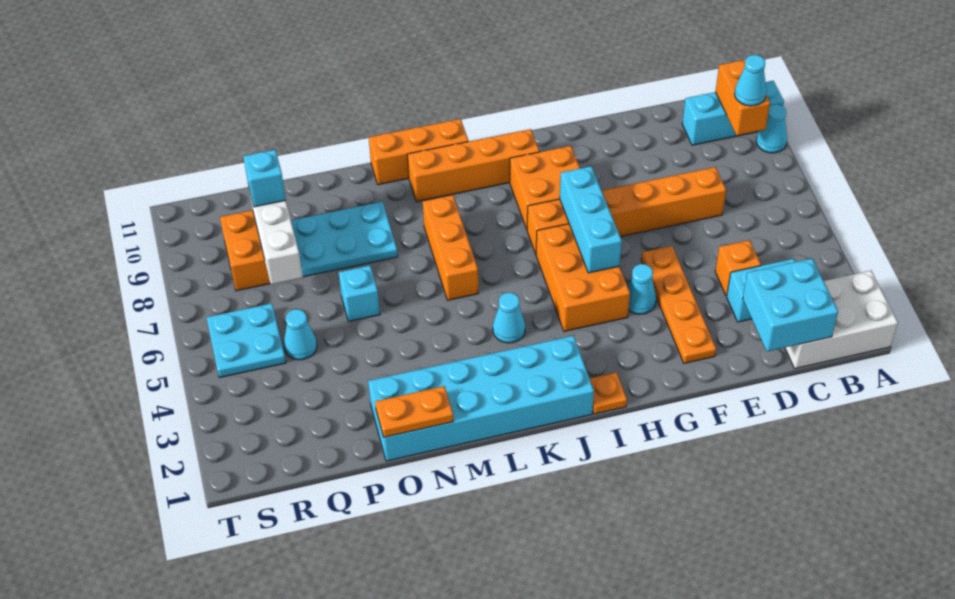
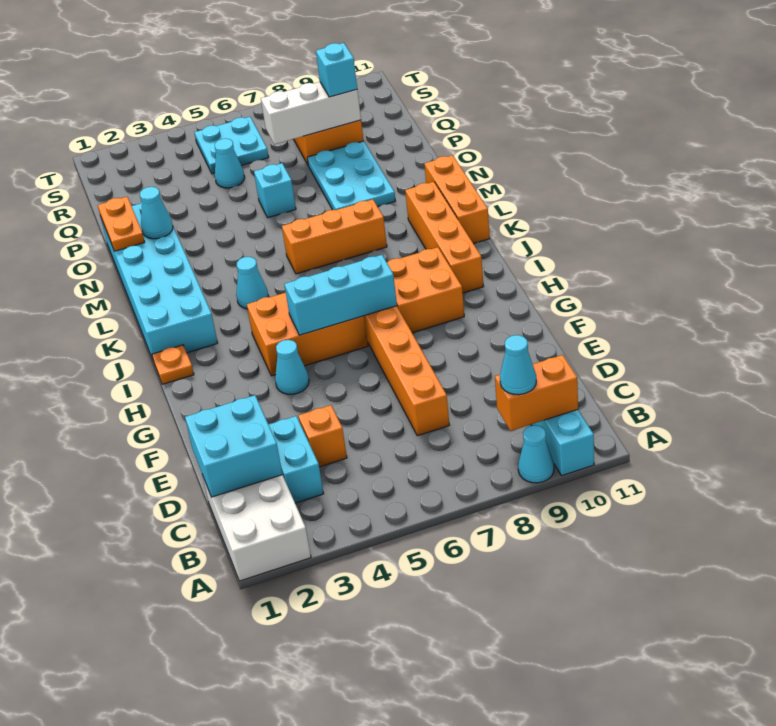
orange 1x4 plate [641,246,716,363] -> none
none -> cyan 1x1 cone [140,187,173,239]

